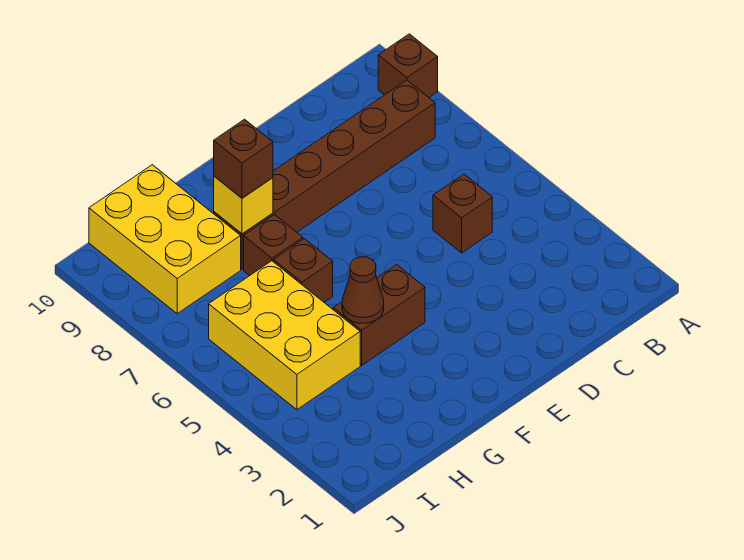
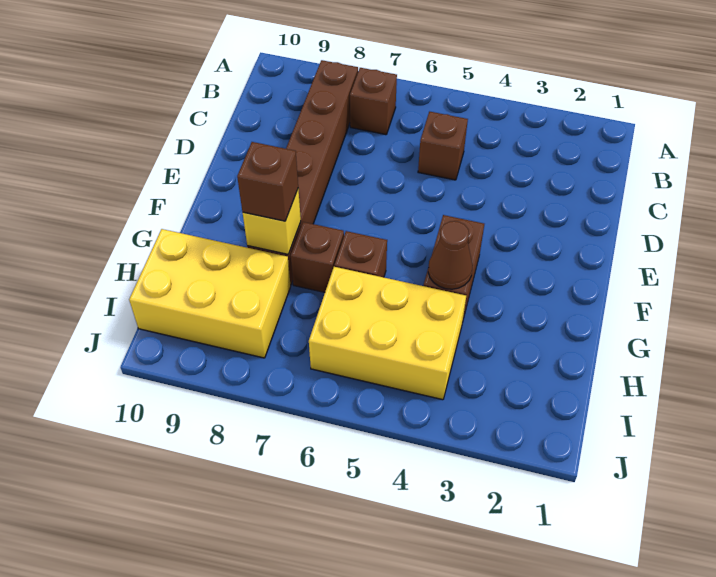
brown 1x1 brick [378,34,438,98] -> brown 1x1 brick moved to [350,68,397,135]

